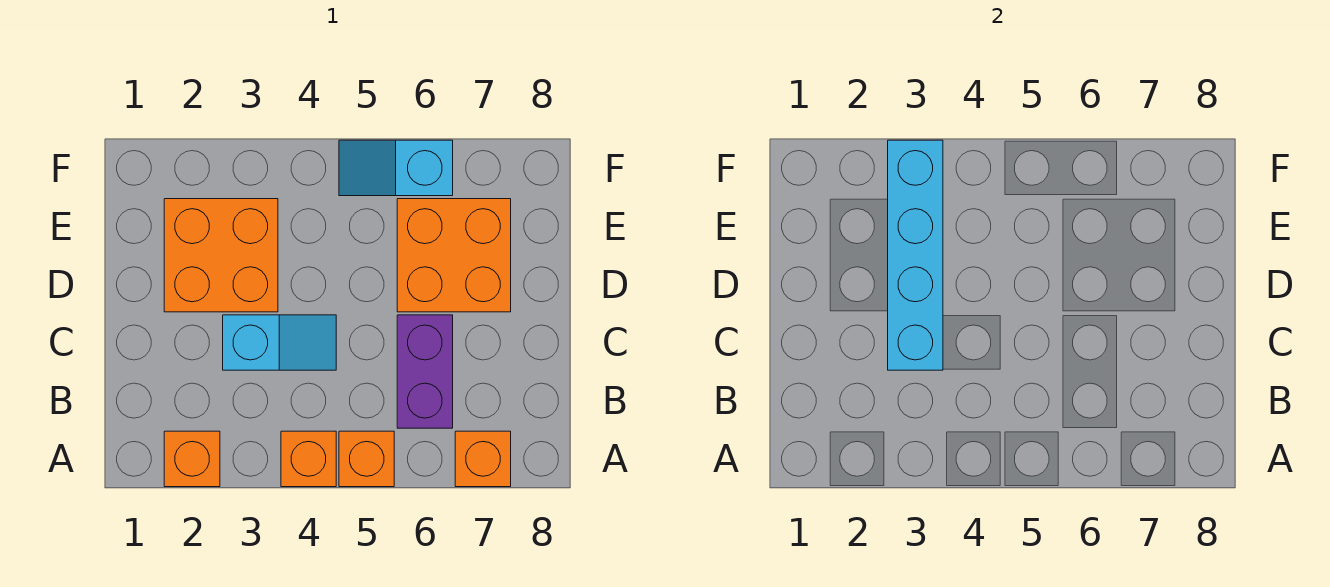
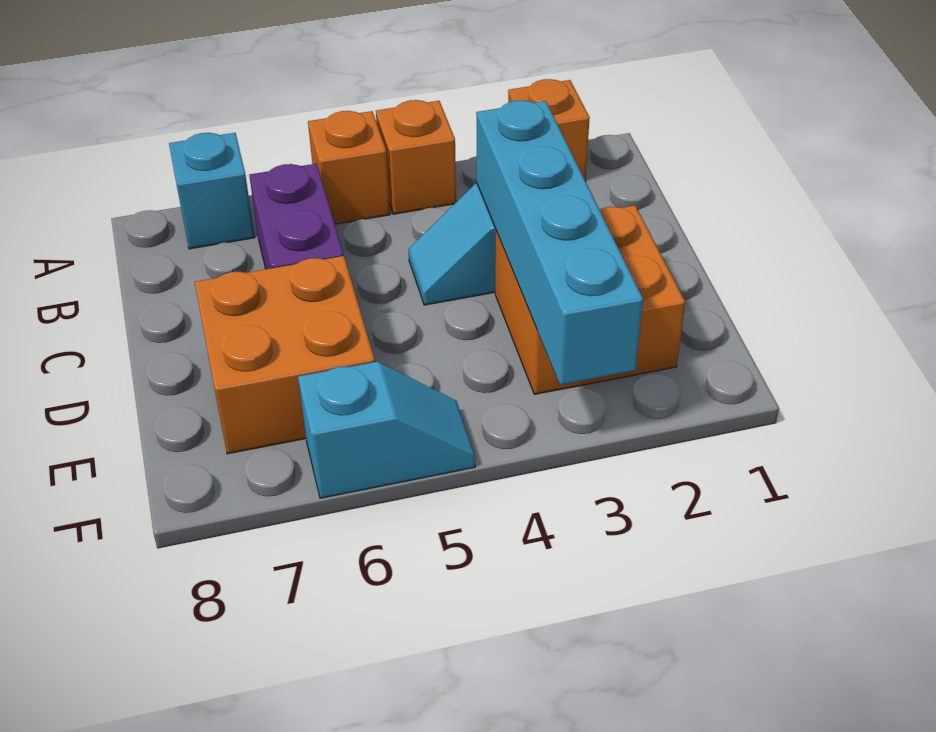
orange 1x1 brick [455,431,511,487] -> cyan 1x1 brick [169,133,255,249]

